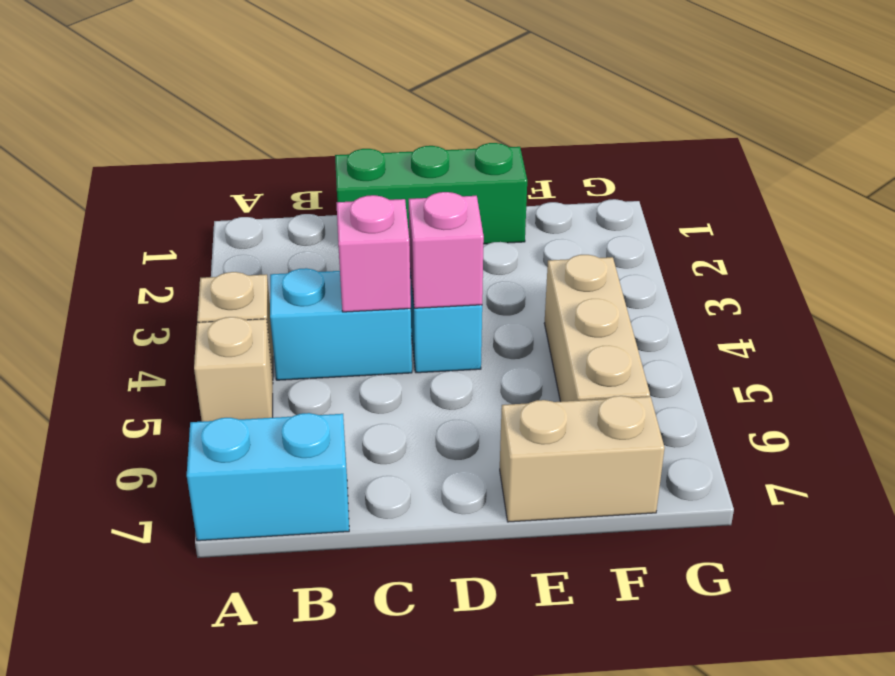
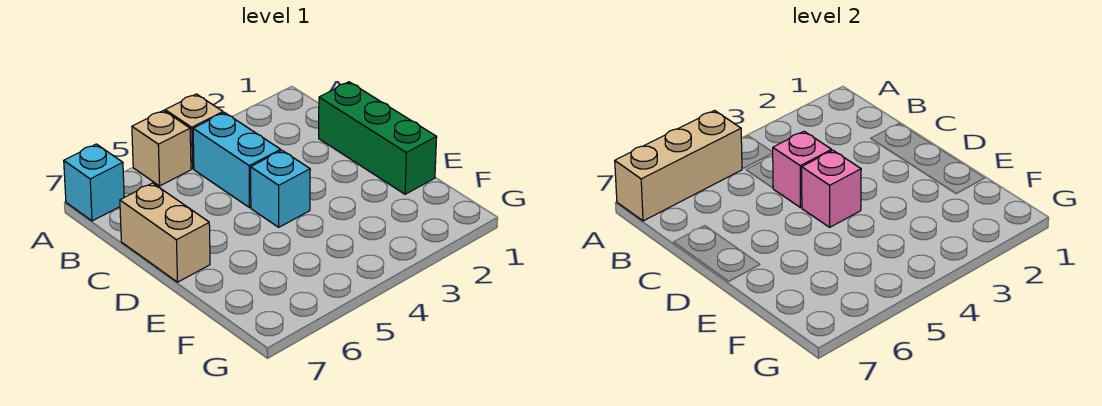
cyan 1x2 brick [187,413,349,541] -> cyan 1x1 brick [64,144,124,221]
tan 1x2 brick [500,396,665,522] -> tan 1x2 brick moved to [120,183,210,282]
tan 1x3 brick [544,255,650,402] -> tan 1x3 brick moved to [615,111,742,221]

